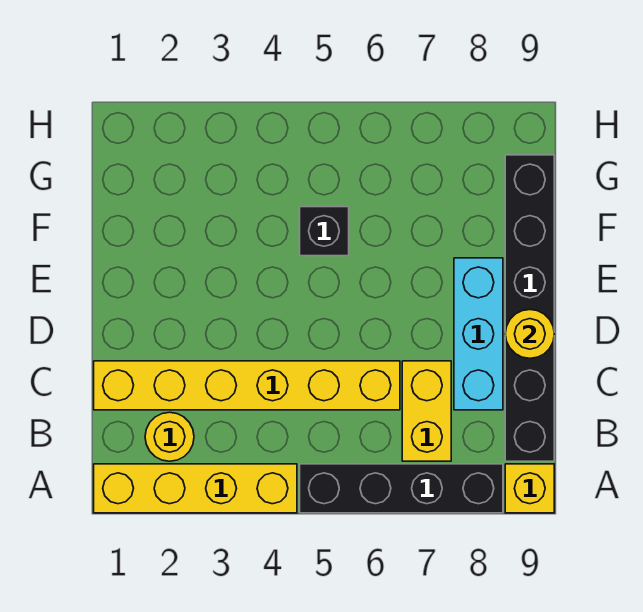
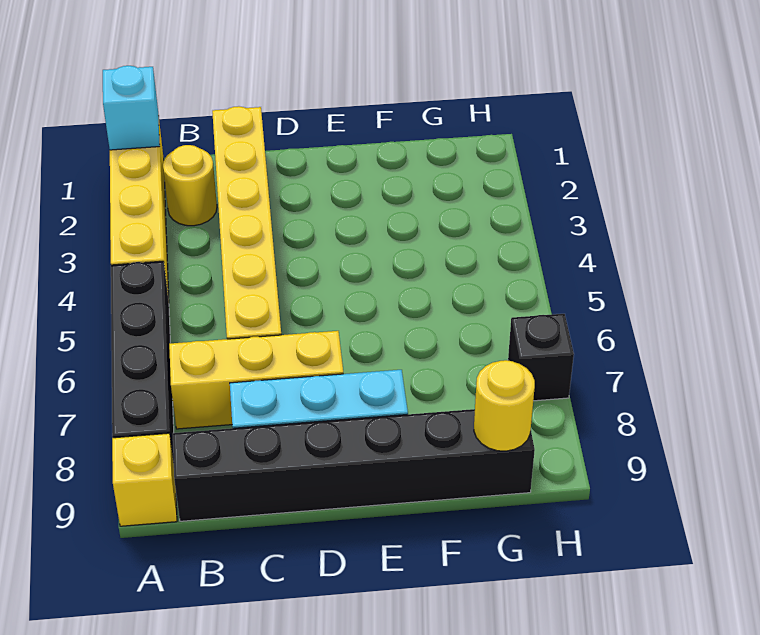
none -> cyan 1x1 brick [103,66,160,150]
yellow 1x2 brick [402,361,451,461] -> yellow 1x3 brick [169,331,343,429]
yellow 1x1 round brick [505,310,554,358] -> yellow 1x1 round brick moved to [474,360,535,451]
black 1x1 brick [300,207,349,256] -> black 1x1 brick moved to [508,314,574,401]

